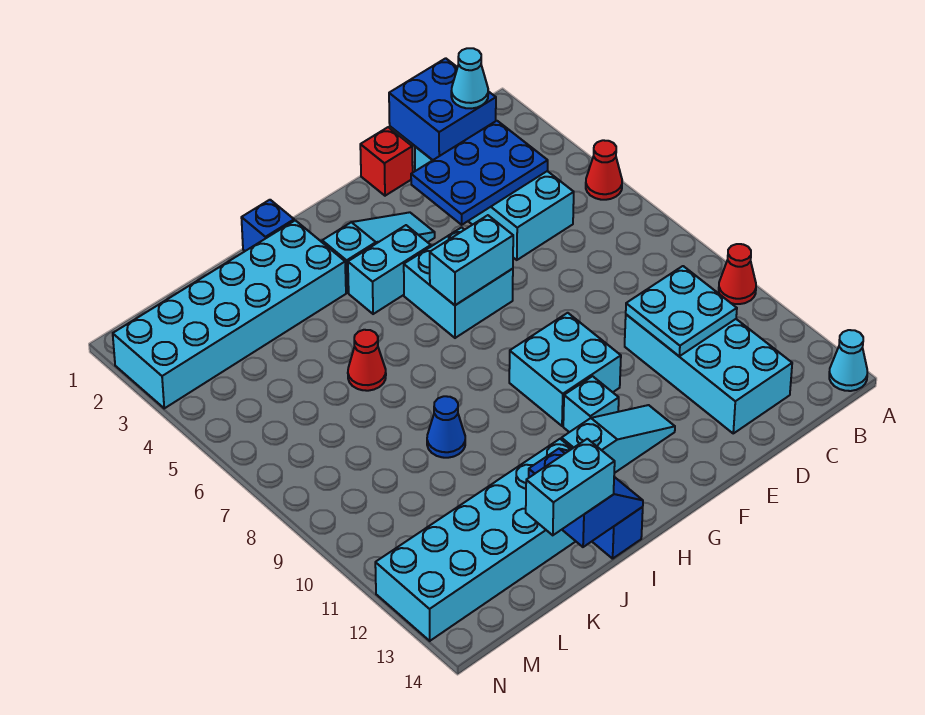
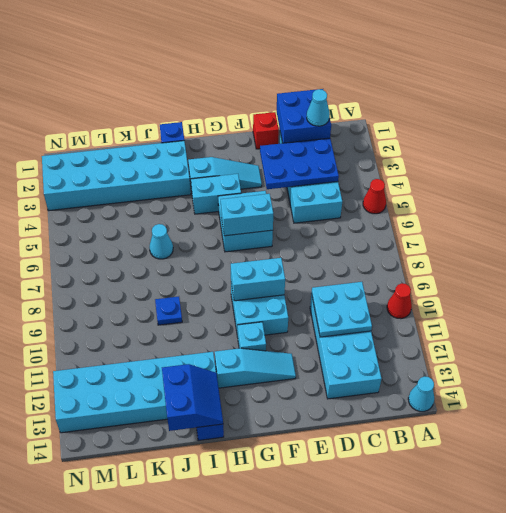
red 1x1 cone [348,330,386,391] -> cyan 1x1 cone [150,224,173,259]
blue 1x1 cone [427,396,465,458] -> blue 1x1 plate [155,297,182,325]
cyan 1x2 brick [526,439,615,535] -> cyan 1x2 brick moved to [231,258,285,301]

